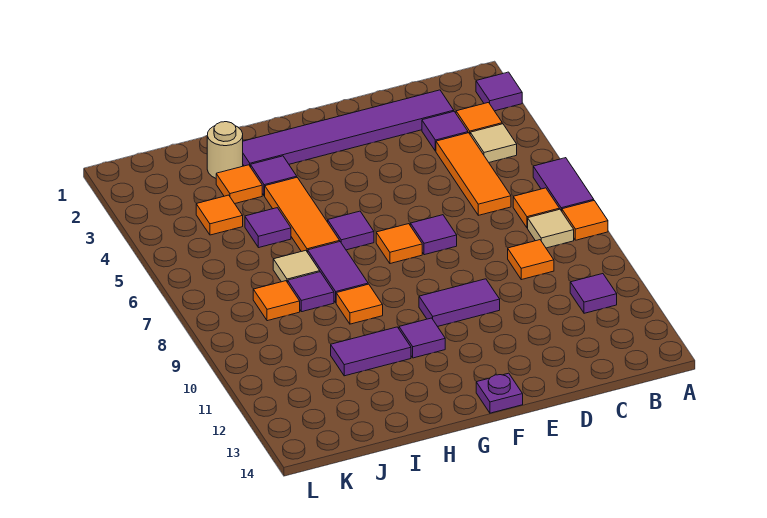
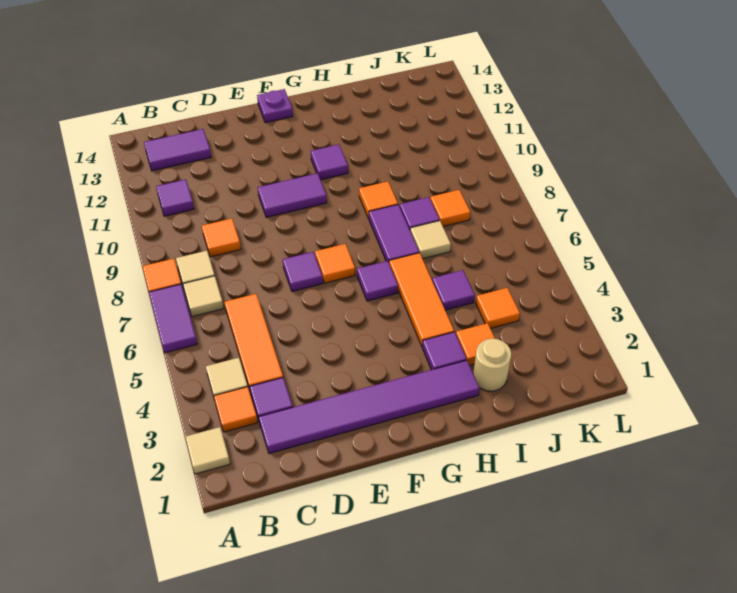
purple 1x1 tile [476,72,522,111] -> tan 1x1 tile [186,427,230,474]
orange 1x1 tile [513,188,560,228] -> tan 1x1 tile [183,276,224,317]
purple 1x2 tile [331,327,411,376] -> purple 1x2 tile moved to [144,129,211,171]

